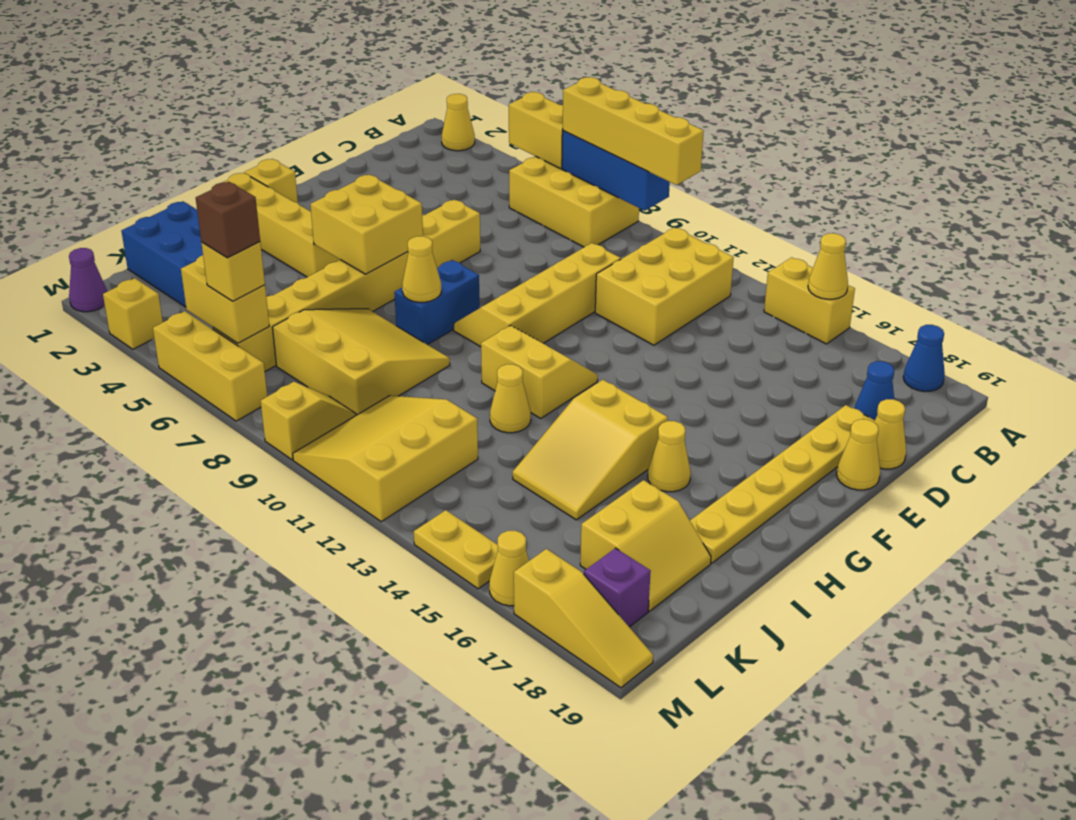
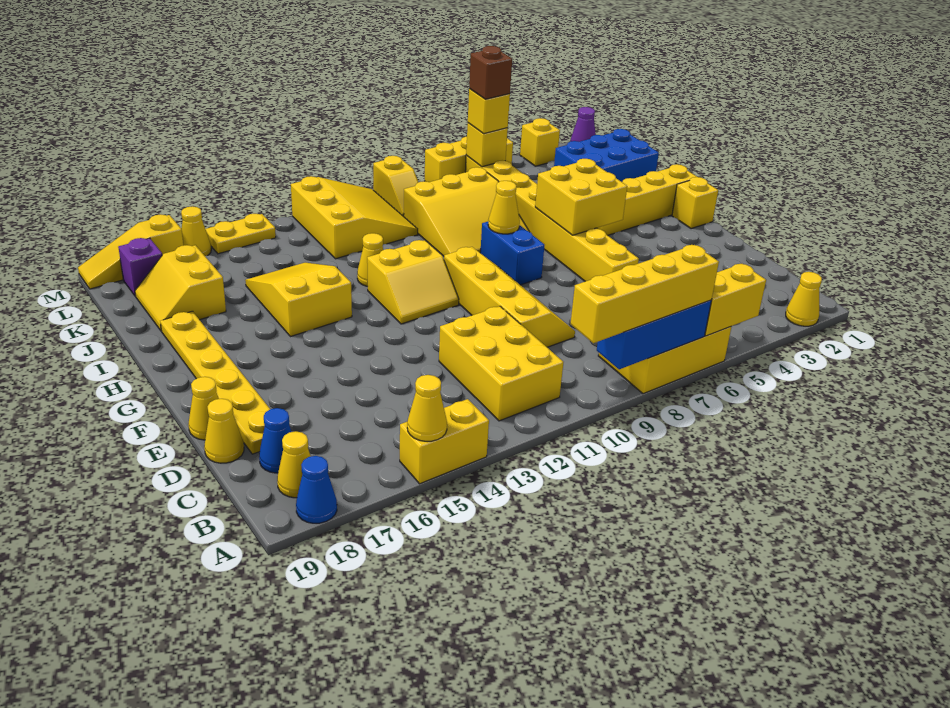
yellow 1x1 cone [648,421,691,492] -> yellow 1x1 cone moved to [277,431,311,498]
yellow 1x2 brick [181,255,269,343] -> yellow 1x1 brick [466,123,508,167]

